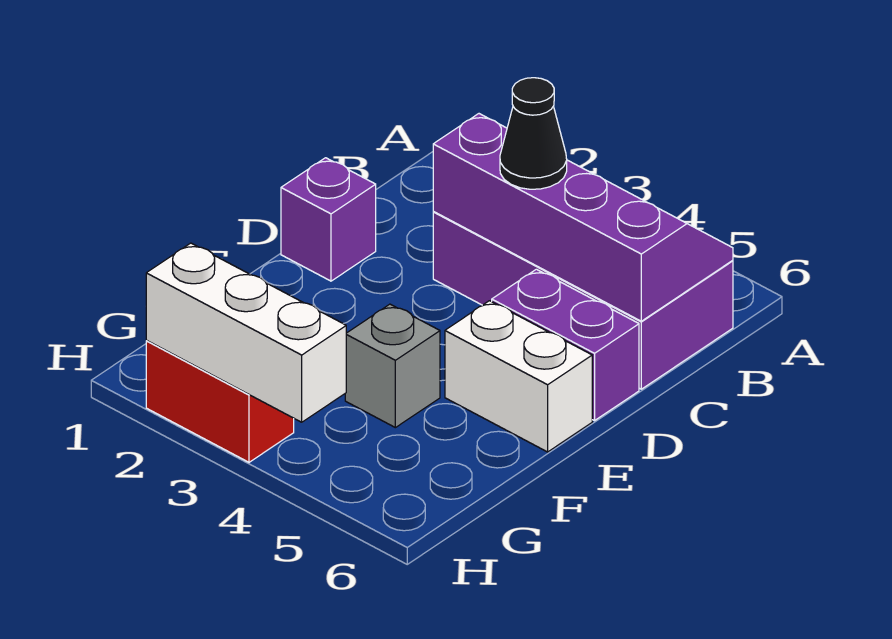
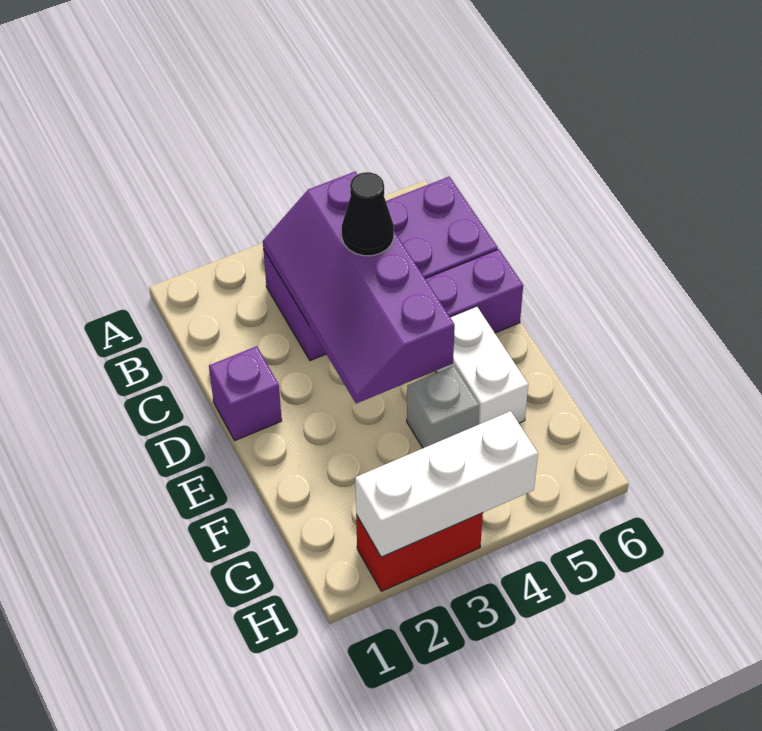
purple 2x4 slope [433,114,733,321] -> purple 2x4 slope turned to [263,171,455,404]
white 1x2 brick [445,301,592,452] -> white 1x2 brick turned to [436,306,528,425]

